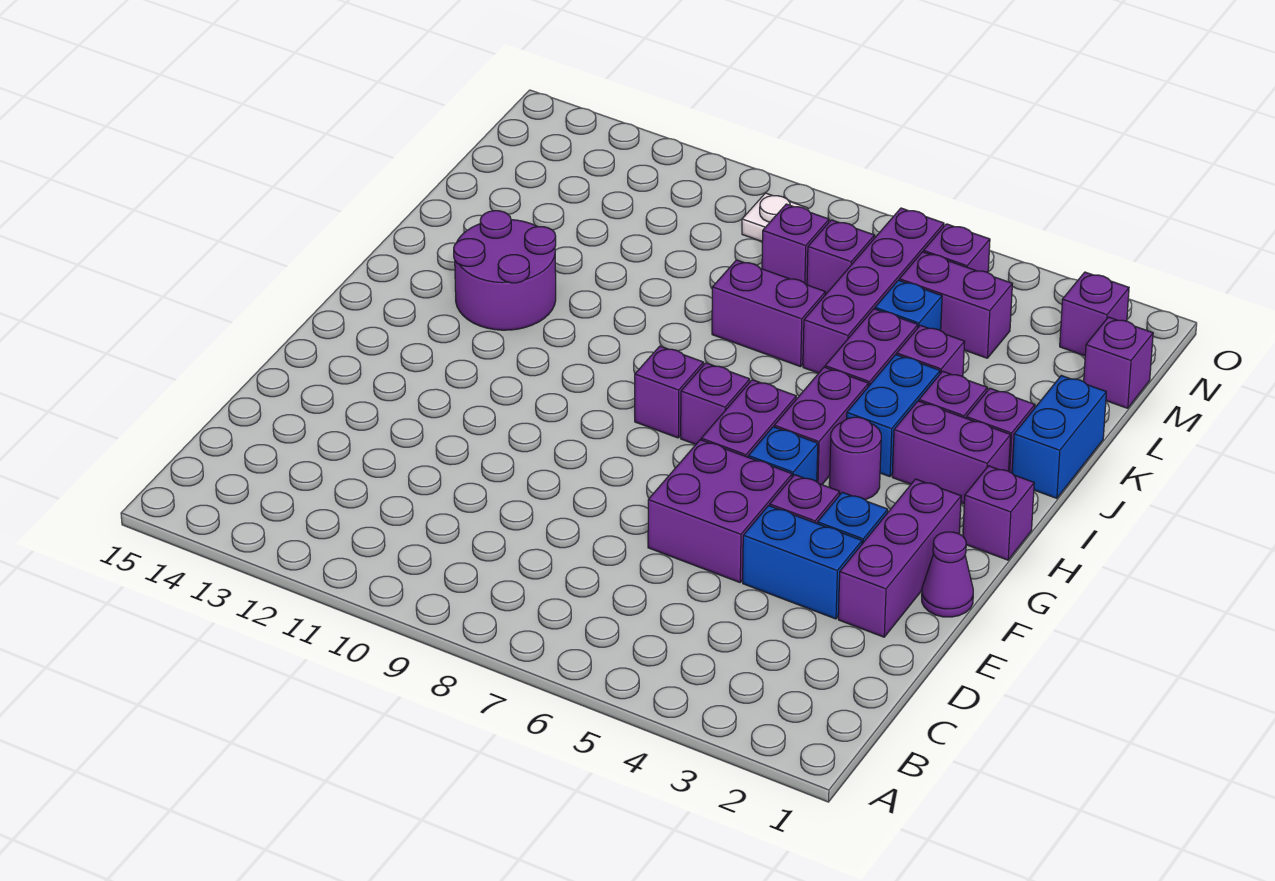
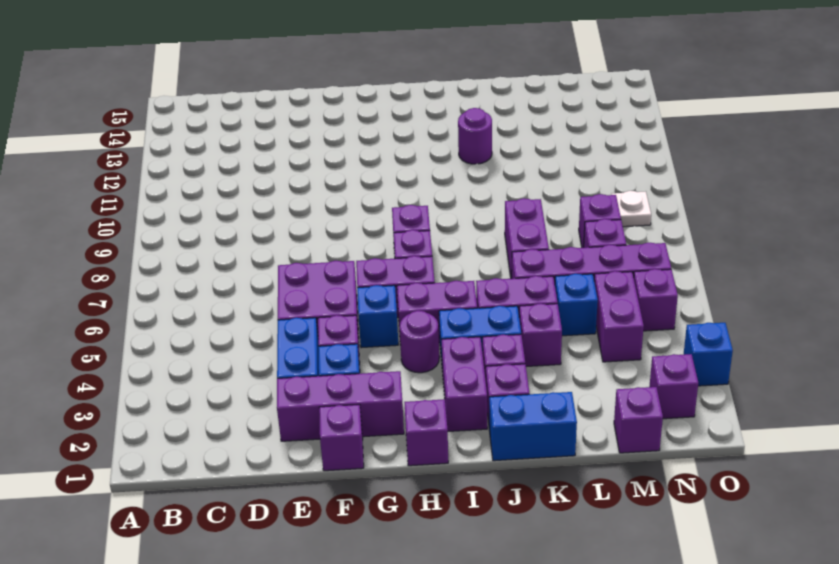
purple 1x1 cone [922,532,973,617] -> purple 1x1 brick [319,404,364,471]
purple 2x2 round brick [454,211,556,330] -> purple 1x1 round brick [458,108,492,164]
none -> blue 1x1 brick [684,323,733,386]

